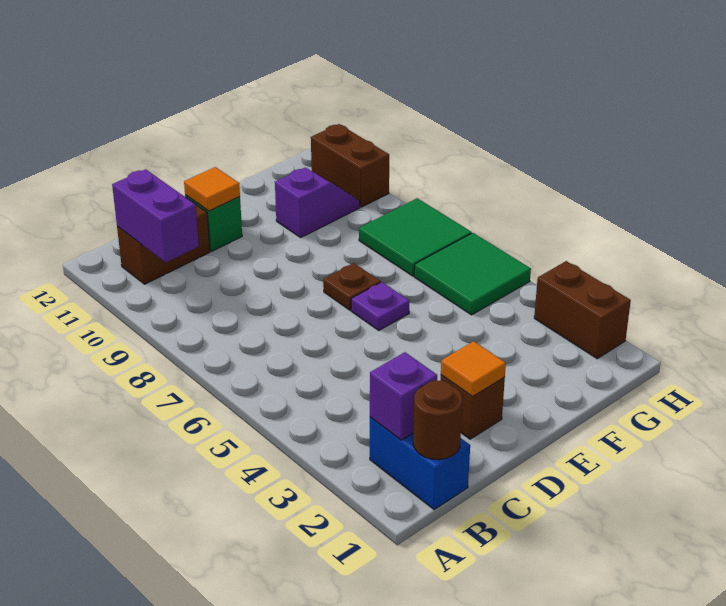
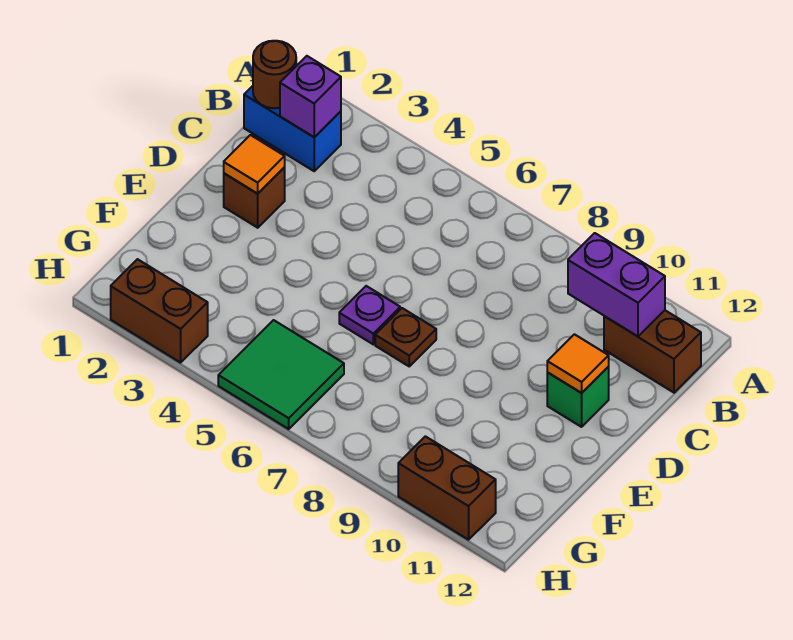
brown 1x2 brick [117,205,210,284] -> brown 1x2 brick turned to [604,310,701,393]
purple 1x2 slope [275,168,360,237] -> none
green 2x2 tile [359,198,472,276] -> none

